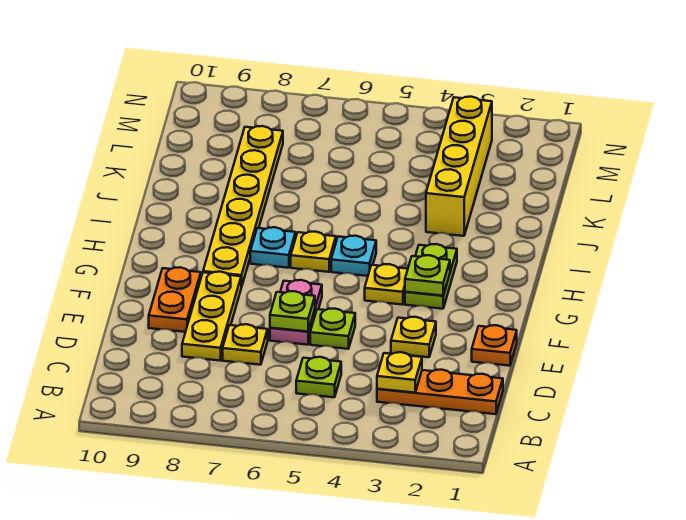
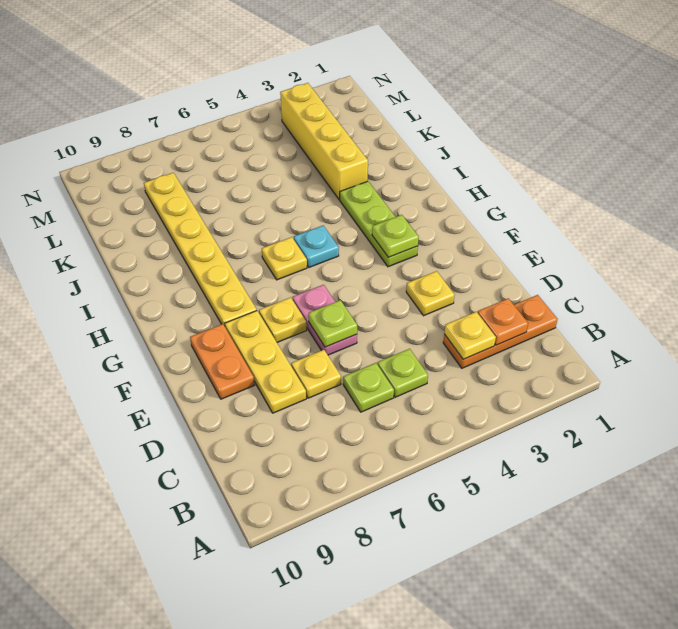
orange 1x1 plate [472,325,517,366] -> orange 1x1 plate moved to [478,298,528,345]
lime 1x1 plate [310,309,355,349] -> lime 1x1 plate moved to [343,363,394,412]
lime 1x2 plate [405,244,457,309] -> lime 1x3 plate [340,181,418,267]
yellow 1x1 plate [365,264,408,305] -> yellow 1x1 plate moved to [259,297,307,342]
cyan 1x1 plate [250,227,296,268] -> none

